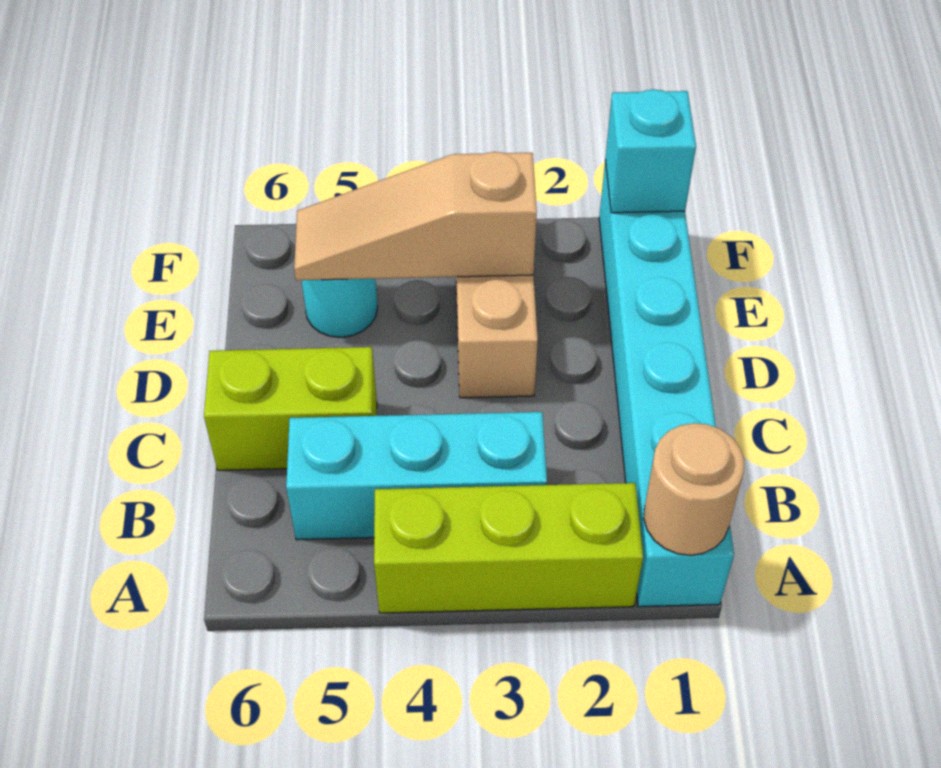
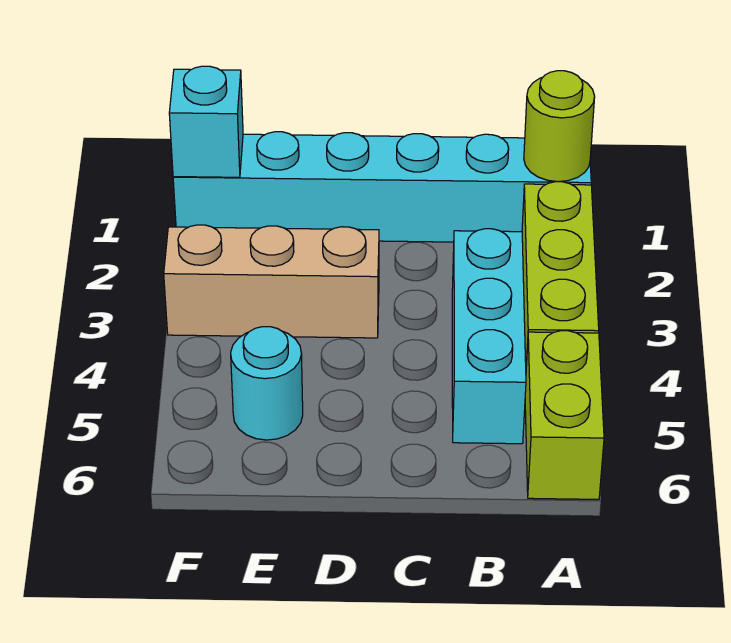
tan 1x1 round brick [644,423,744,555] -> lime 1x1 round brick [524,71,595,182]
lime 1x2 brick [204,347,377,470] -> lime 1x2 brick moved to [525,331,604,499]
tan 1x3 slope [294,152,537,280] -> none

